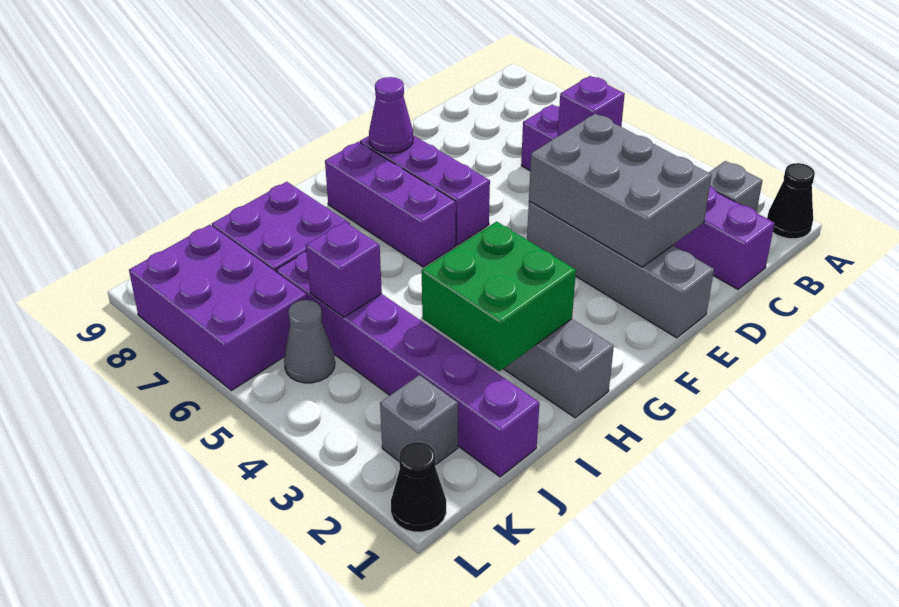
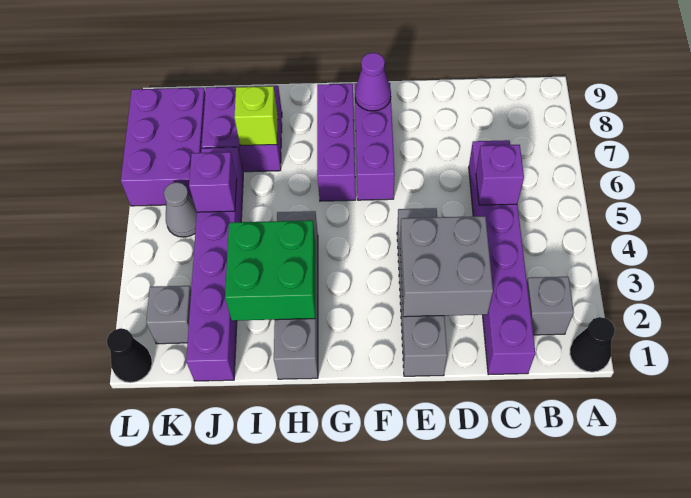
grey 2x3 brick [529,114,711,267] -> grey 2x2 brick [400,216,493,317]
none -> lime 1x1 brick [234,86,278,146]

